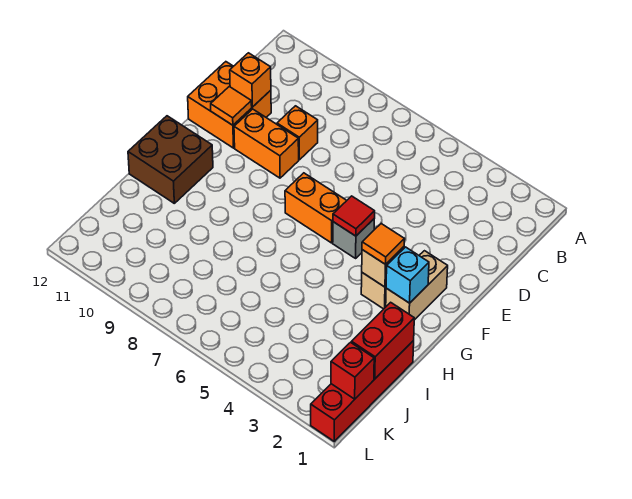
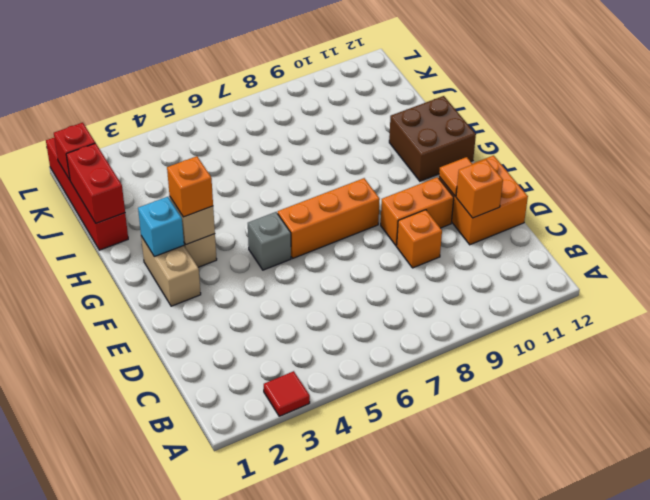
red 1x1 tile [333,196,375,236] -> red 1x1 tile moved to [264,371,310,416]
orange 1x2 brick [285,173,347,243] -> orange 1x3 brick [278,178,380,258]
orange 1x1 tile [362,224,405,264] -> orange 1x1 brick [167,156,213,217]

